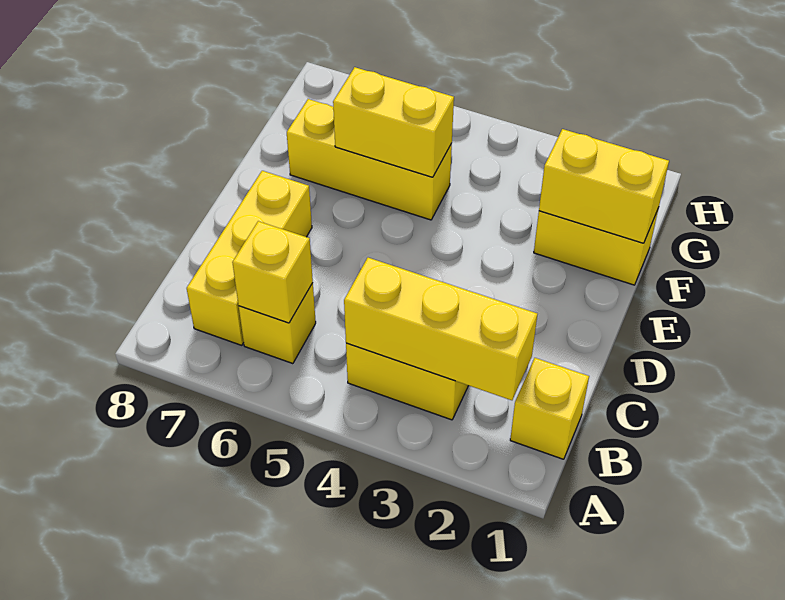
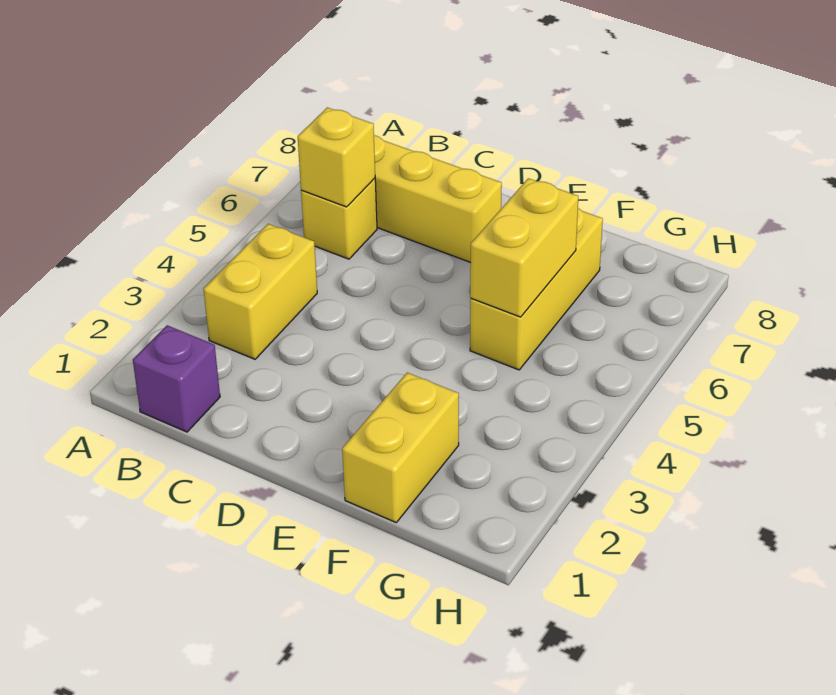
yellow 1x1 brick [510,358,589,459] -> purple 1x1 brick [133,325,220,432]
yellow 1x3 brick [344,258,537,400] -> none
yellow 1x2 brick [539,129,669,243] -> none

